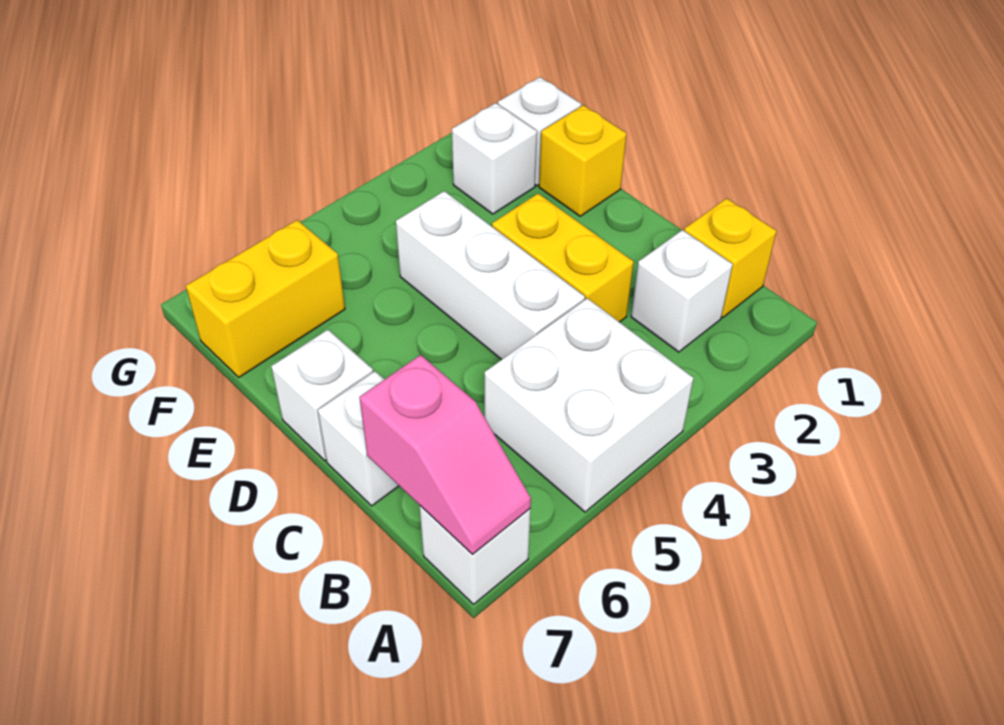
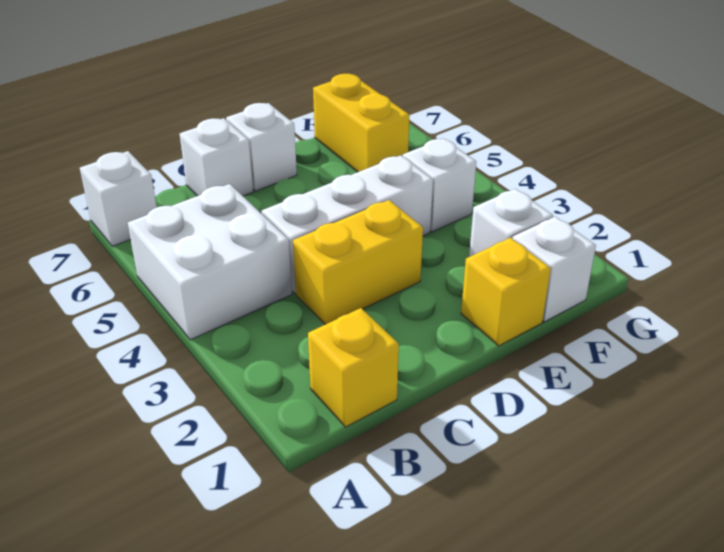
pink 1x2 slope [359,355,531,554] -> none
white 1x1 brick [631,230,733,352] -> white 1x1 brick moved to [403,138,476,232]

